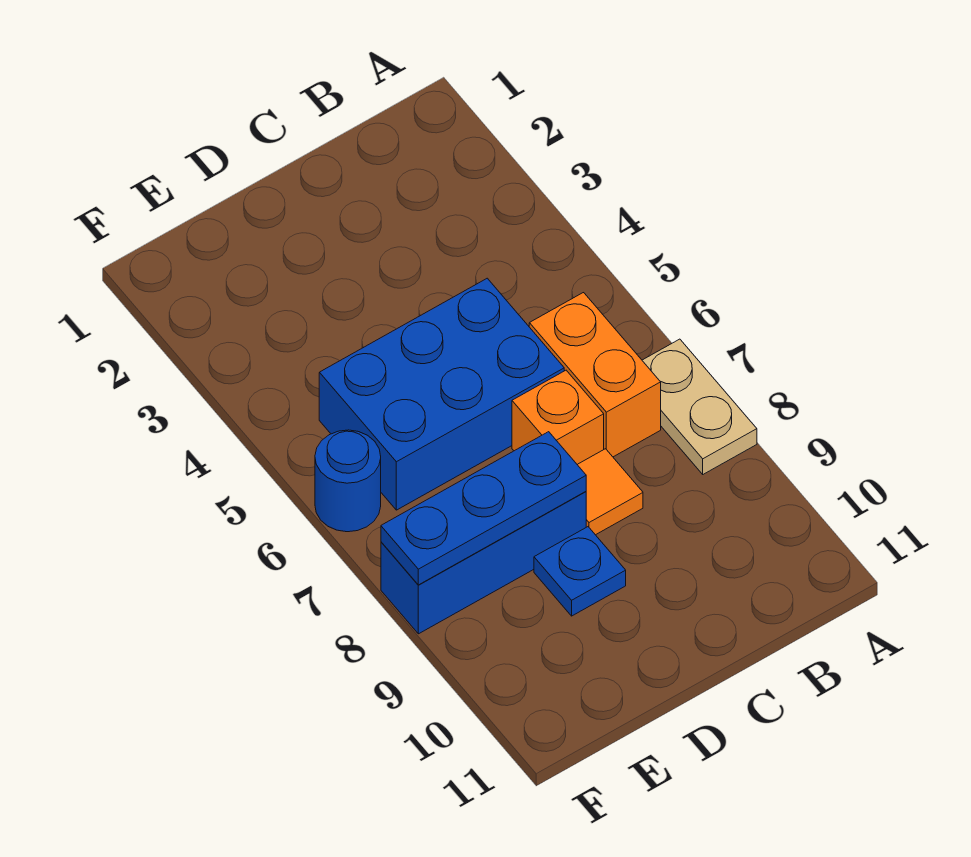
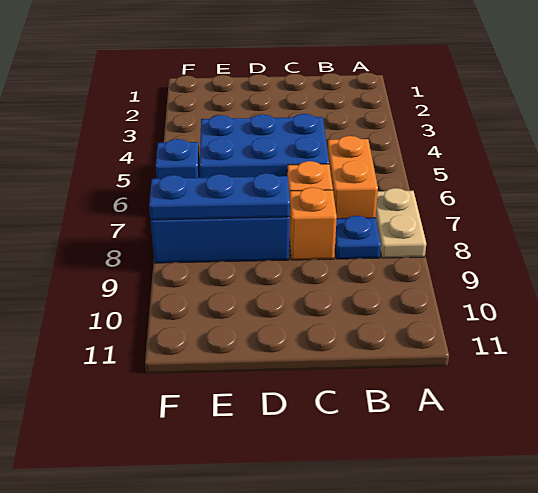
orange 1x1 tile [577,449,643,535] -> orange 1x1 brick [289,187,337,260]
blue 1x1 plate [534,527,626,616] -> blue 1x1 plate moved to [335,216,381,259]
blue 1x1 round brick [315,430,381,532] -> blue 1x1 brick [156,139,200,179]

